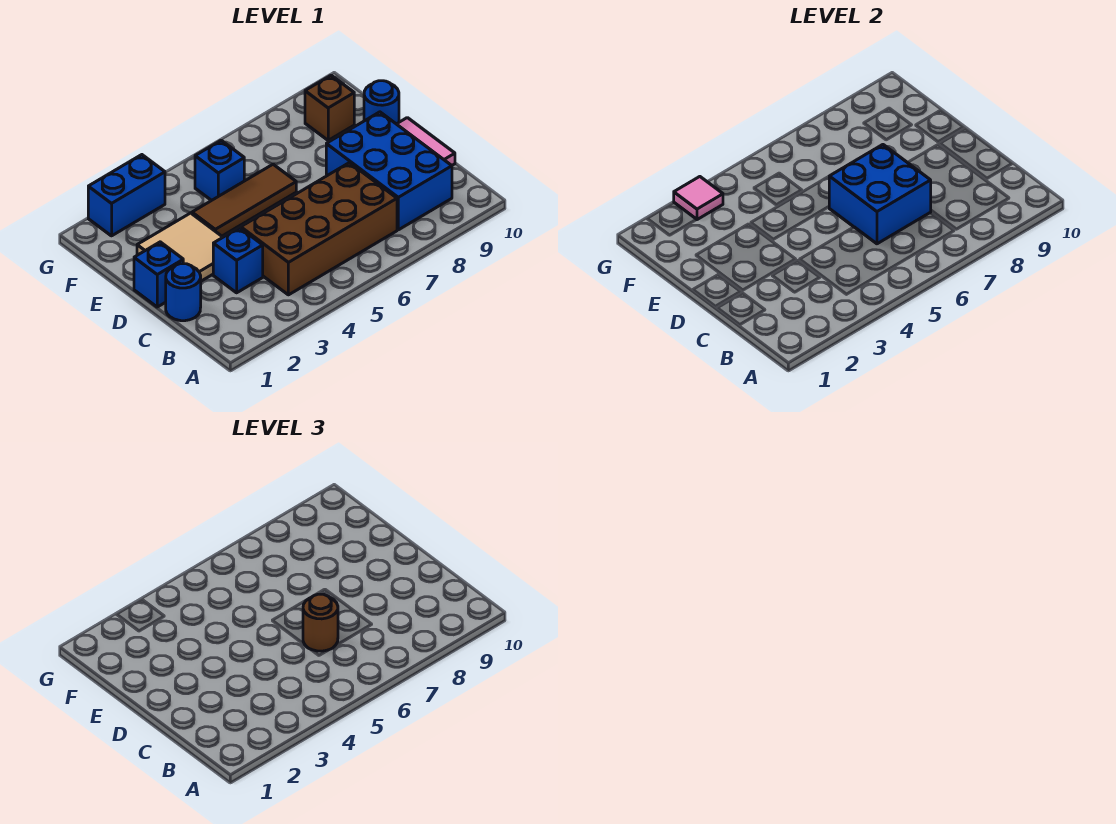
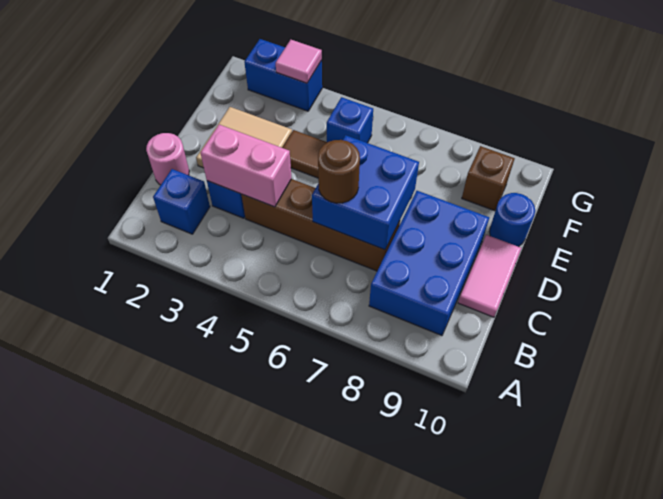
brown 2x4 brick [241,163,397,295] -> brown 1x4 brick [241,179,400,271]
blue 1x1 round brick [166,264,201,321] -> pink 1x1 round brick [146,133,189,185]
none -> pink 1x2 brick [201,125,292,207]
blue 1x1 brick [134,242,183,307] -> blue 1x1 brick moved to [153,169,210,234]

